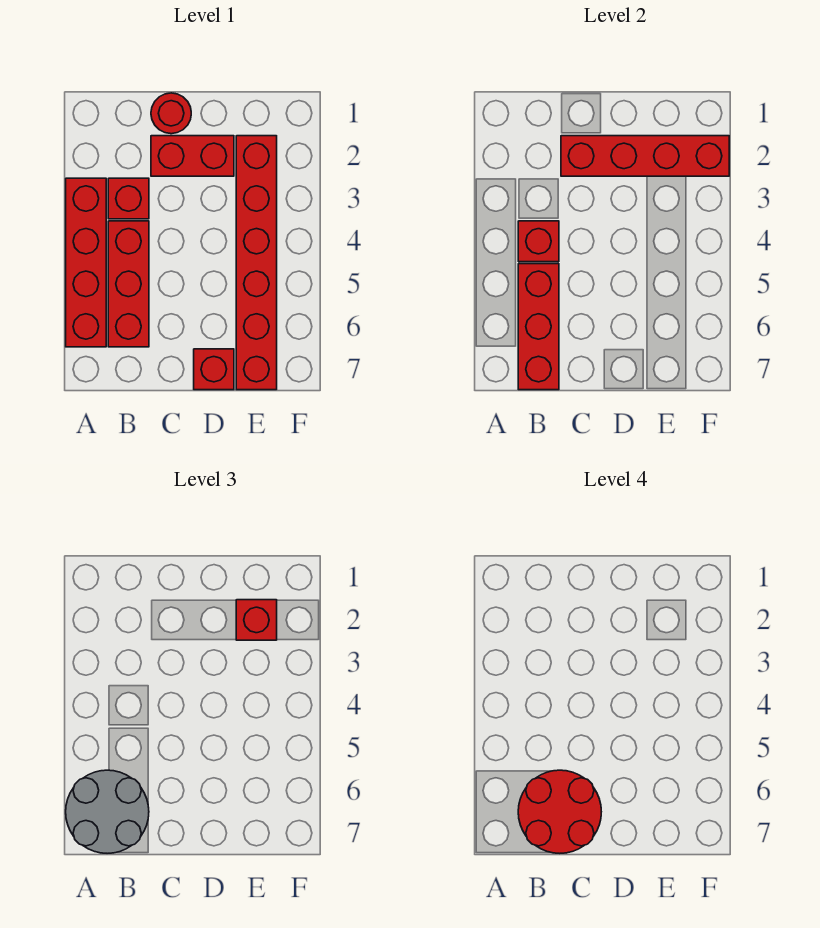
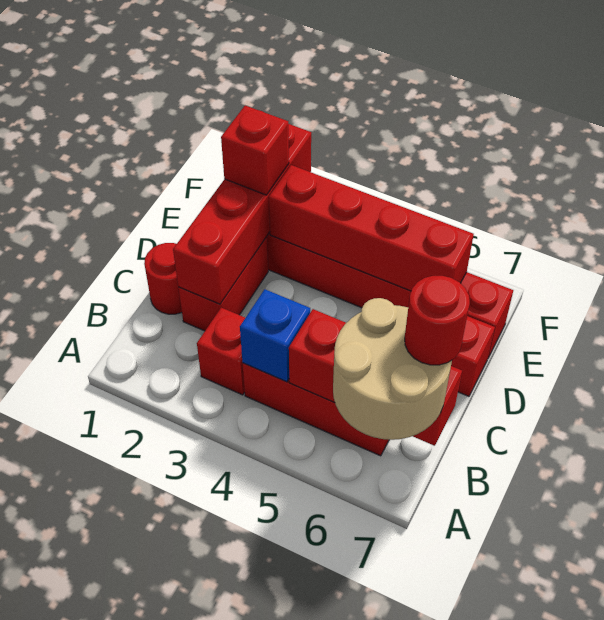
red 1x4 brick [66,178,106,347] -> red 1x4 brick moved to [269,165,474,291]
grey 2x2 round brick [66,770,149,853] -> tan 2x2 round brick [333,298,452,440]
red 1x1 brick [518,221,559,262] -> blue 1x1 brick [240,289,310,382]
red 2x2 round brick [518,770,601,853] -> red 1x1 round brick [405,276,470,365]

